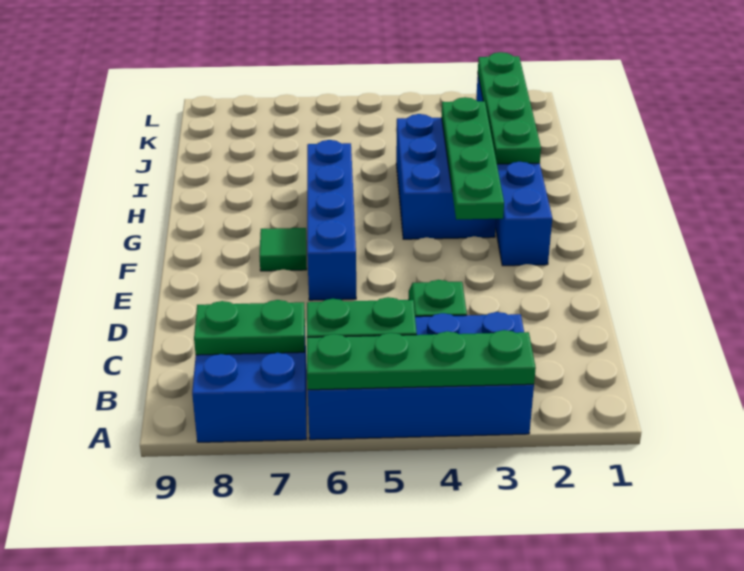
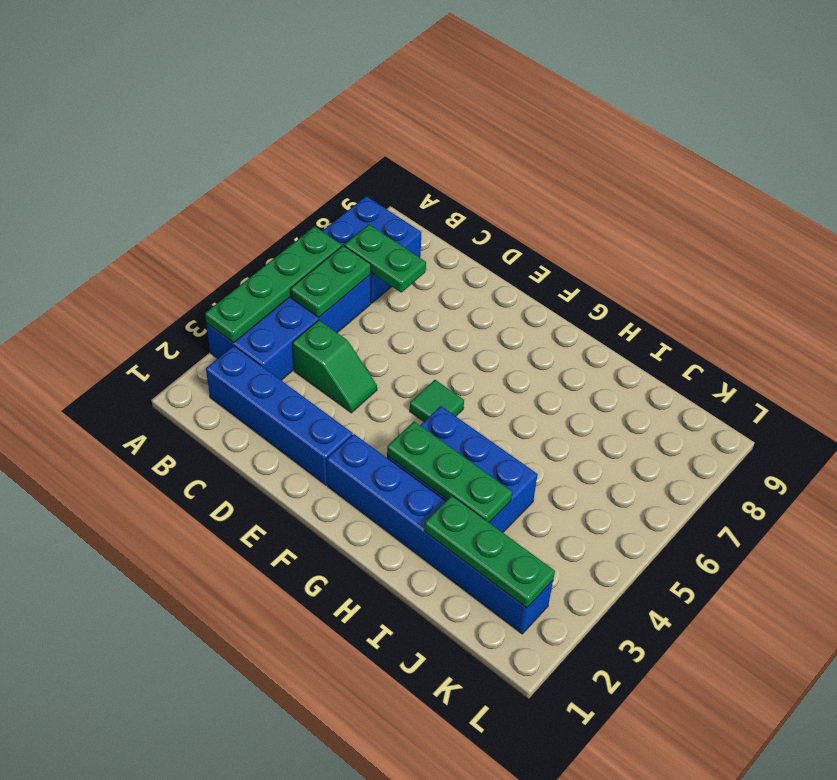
green 1x2 plate [194,300,305,355] -> green 1x2 plate turned to [344,225,426,292]
blue 1x4 brick [307,140,356,300] -> blue 1x4 brick moved to [206,346,353,485]
green 1x4 plate [442,97,504,220] -> green 1x3 plate [387,422,512,522]
green 1x1 tile [260,228,307,271] -> green 1x1 tile moved to [410,380,464,421]
green 1x4 plate [478,52,541,164] -> green 1x3 plate [424,496,555,608]

